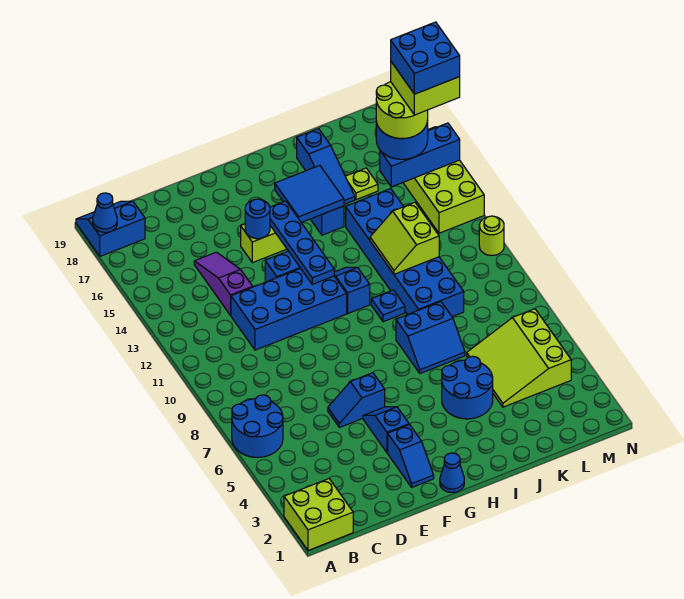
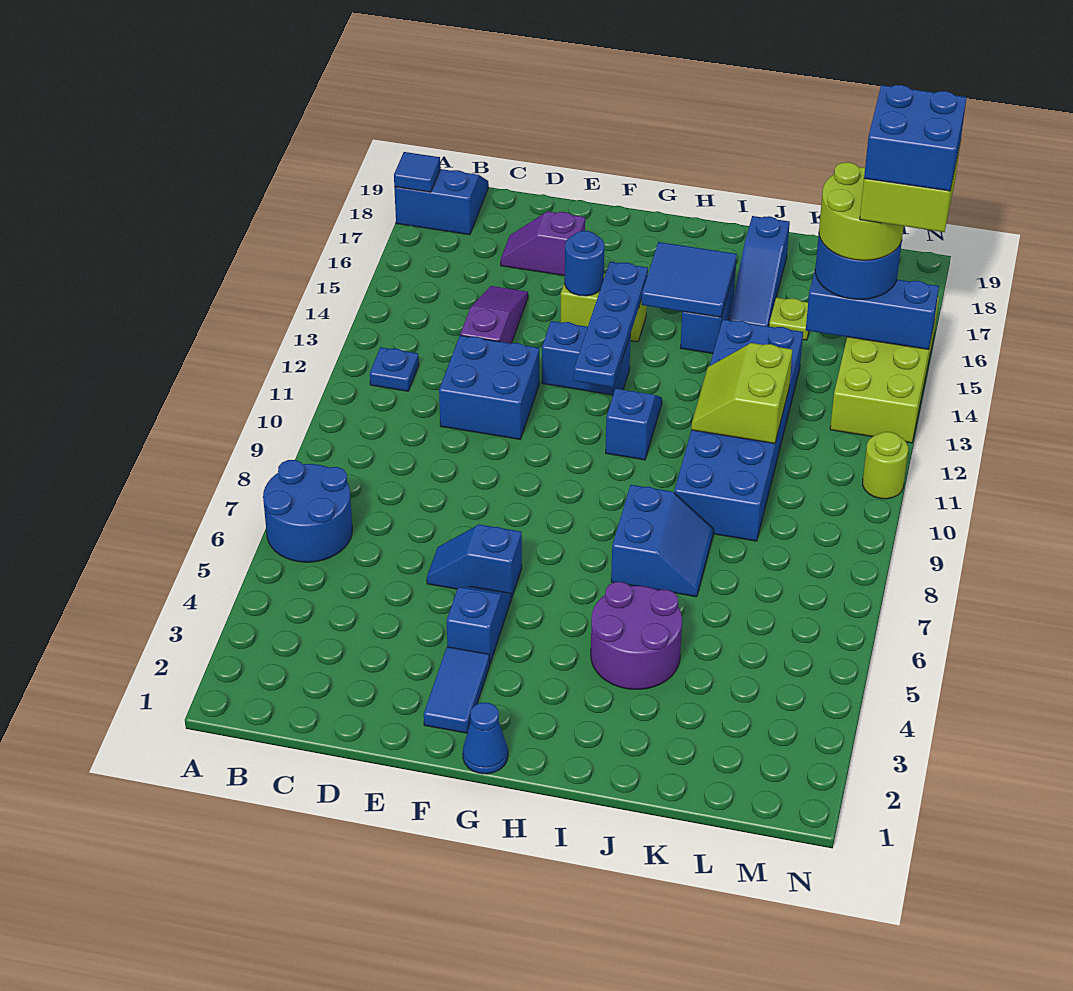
lime 2x2 brick [284,479,353,550] -> none
blue 1x1 cone [93,193,117,232] -> blue 1x1 tile [394,152,440,192]
blue 2x4 brick [231,268,347,350] -> blue 2x2 brick [439,335,539,439]
none -> purple 1x2 slope [501,211,585,276]
blue 1x2 slope [388,425,434,487] -> blue 1x2 tile [424,647,490,733]
blue 2x2 round brick [442,356,493,419] -> purple 2x2 round brick [591,582,682,689]
blue 2x2 slope [396,302,465,373] -> blue 2x2 slope turned to [611,485,714,597]
blue 1x1 plate [371,290,405,322] -> blue 1x1 plate moved to [370,347,419,391]
lime 3x3 slope [467,309,571,407] -> none

